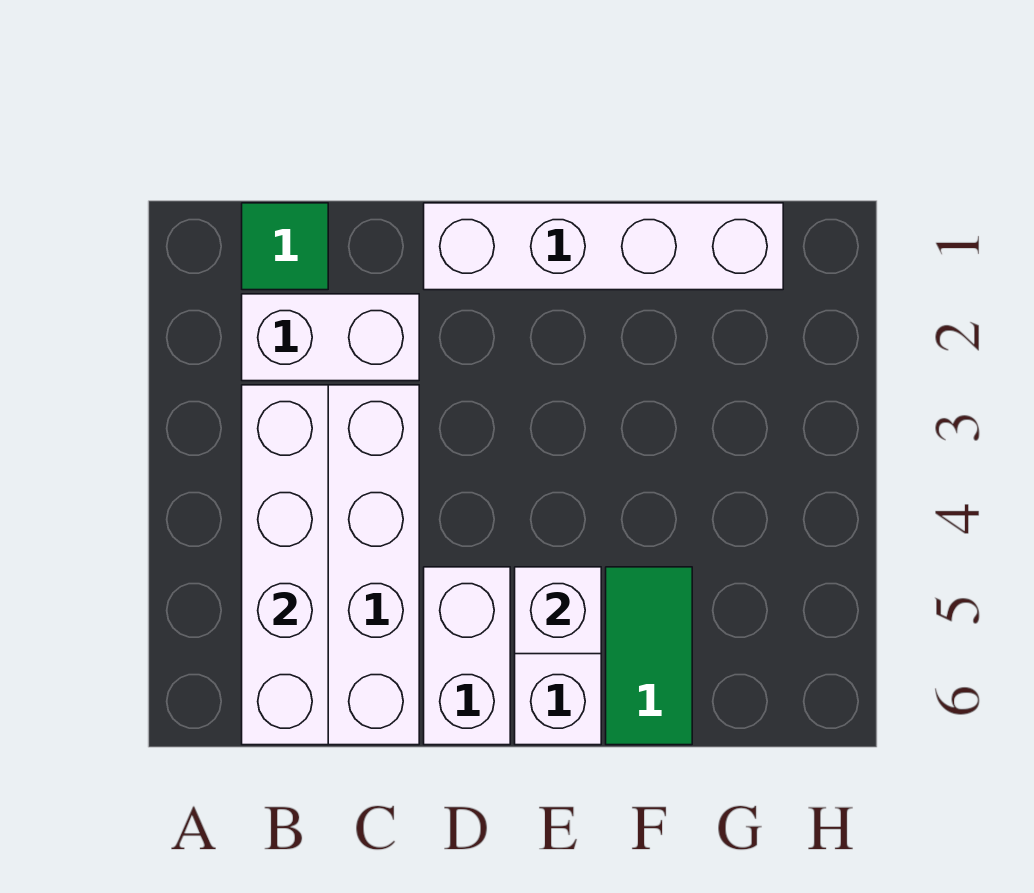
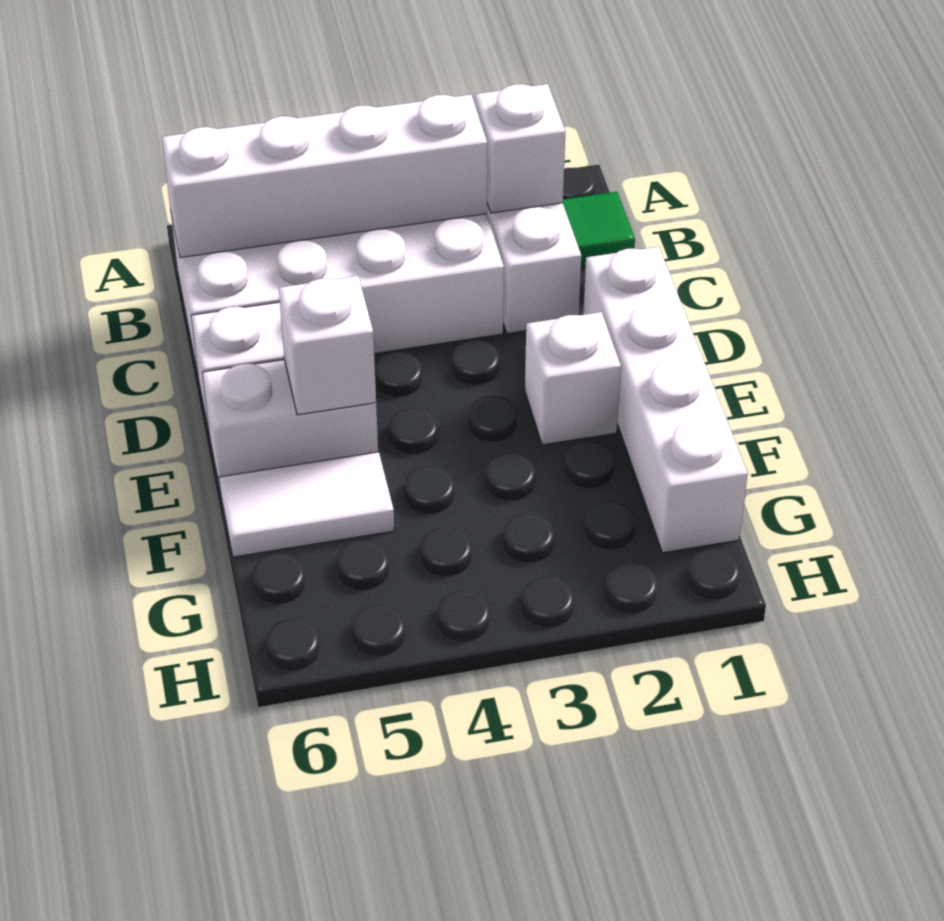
none -> white 1x1 brick [475,84,565,213]
none -> white 1x1 brick [525,312,621,445]
green 1x2 tile [606,567,692,745] -> white 1x2 tile [219,452,394,557]

